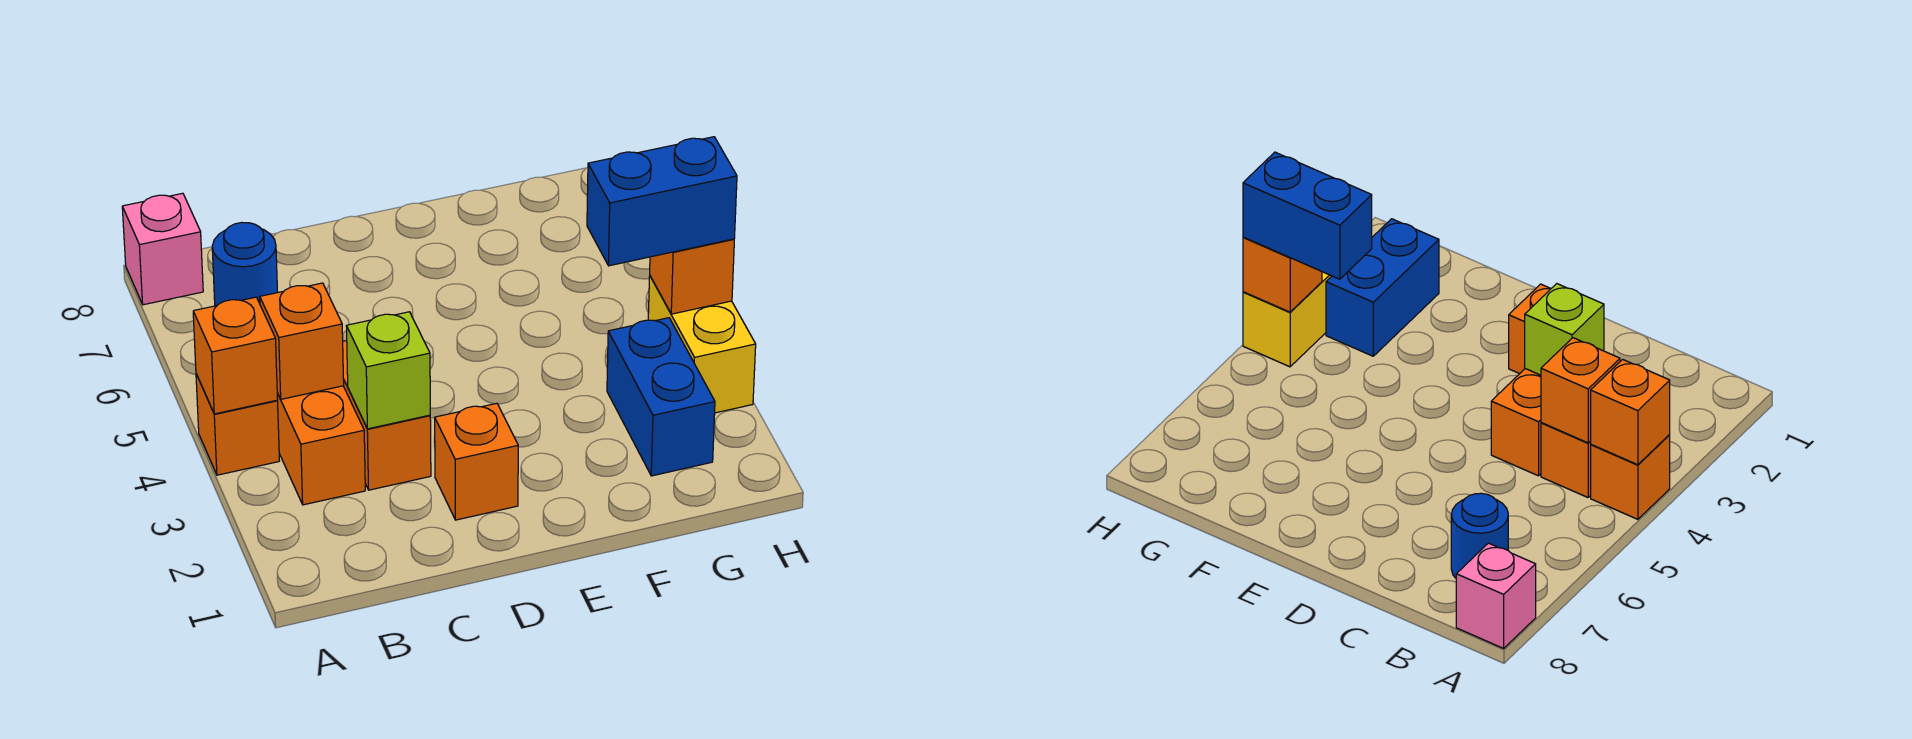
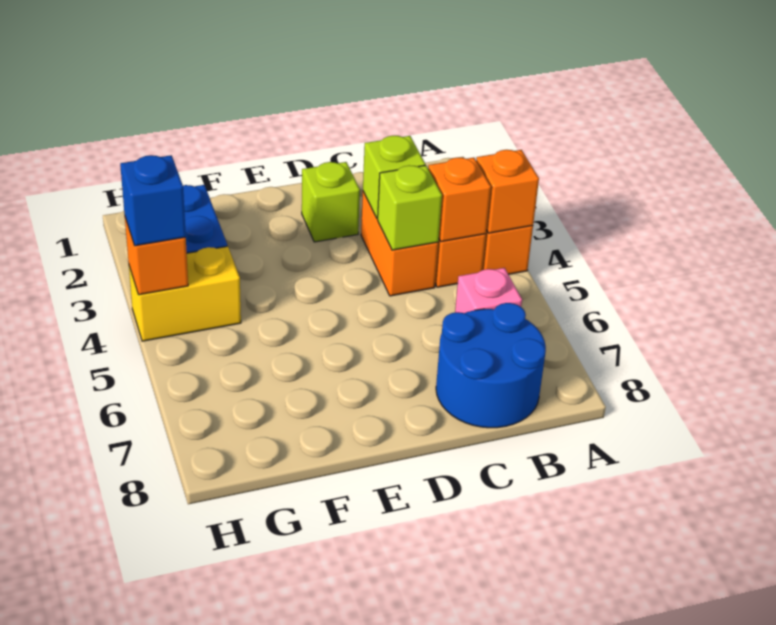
pink 1x1 brick [122,193,203,305] -> pink 1x1 brick moved to [455,268,522,313]
blue 1x1 round brick [212,222,278,306] -> blue 2x2 round brick [436,303,546,428]
none -> lime 1x1 brick [378,165,442,250]
orange 1x1 brick [434,403,518,520] -> lime 1x1 brick [302,162,360,242]
blue 1x2 brick [587,137,737,266] -> blue 1x1 brick [120,155,186,246]
yellow 1x2 brick [648,276,756,413] -> yellow 1x2 brick turned to [129,246,241,341]

